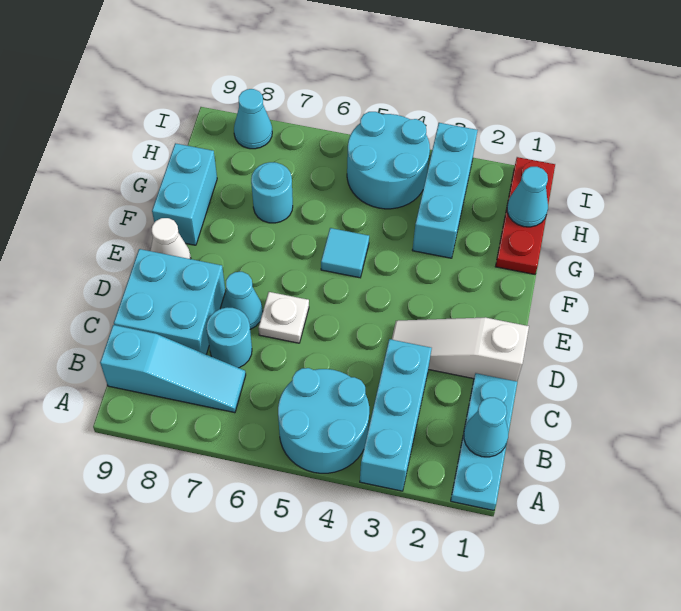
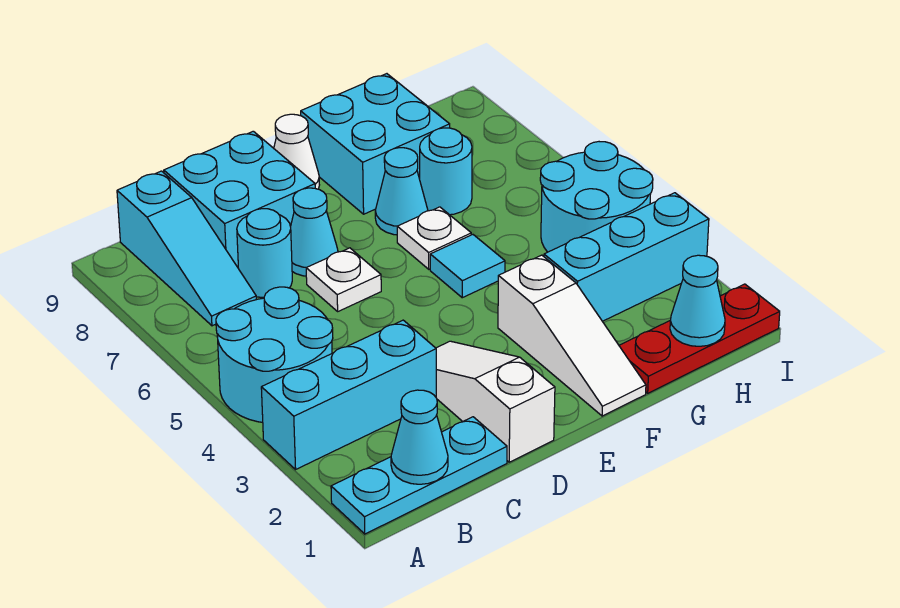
none -> white 1x3 slope [498,255,646,416]
none -> white 1x1 plate [397,207,471,269]
cyan 1x2 brick [152,143,217,245] -> cyan 2x2 brick [301,74,450,214]
cyan 1x1 cone [234,89,272,149] -> cyan 1x1 cone moved to [375,148,428,235]

